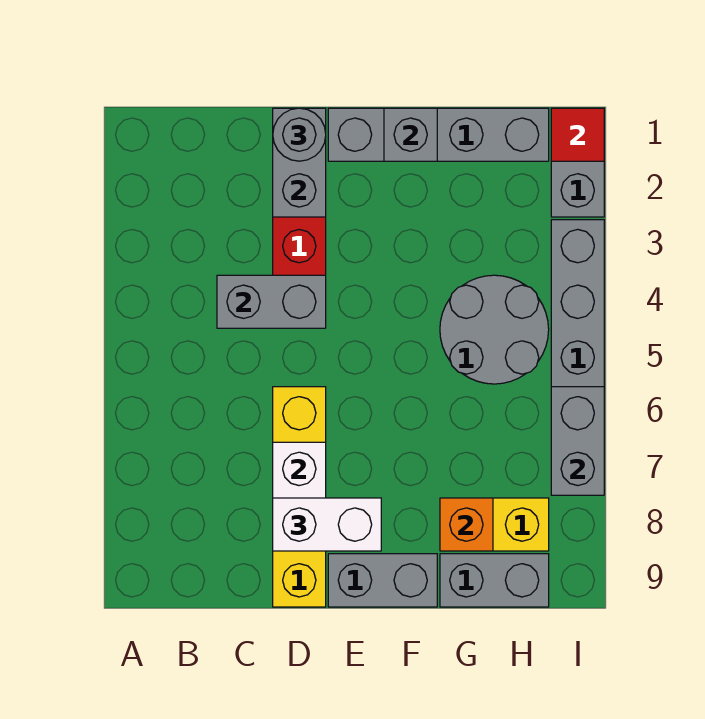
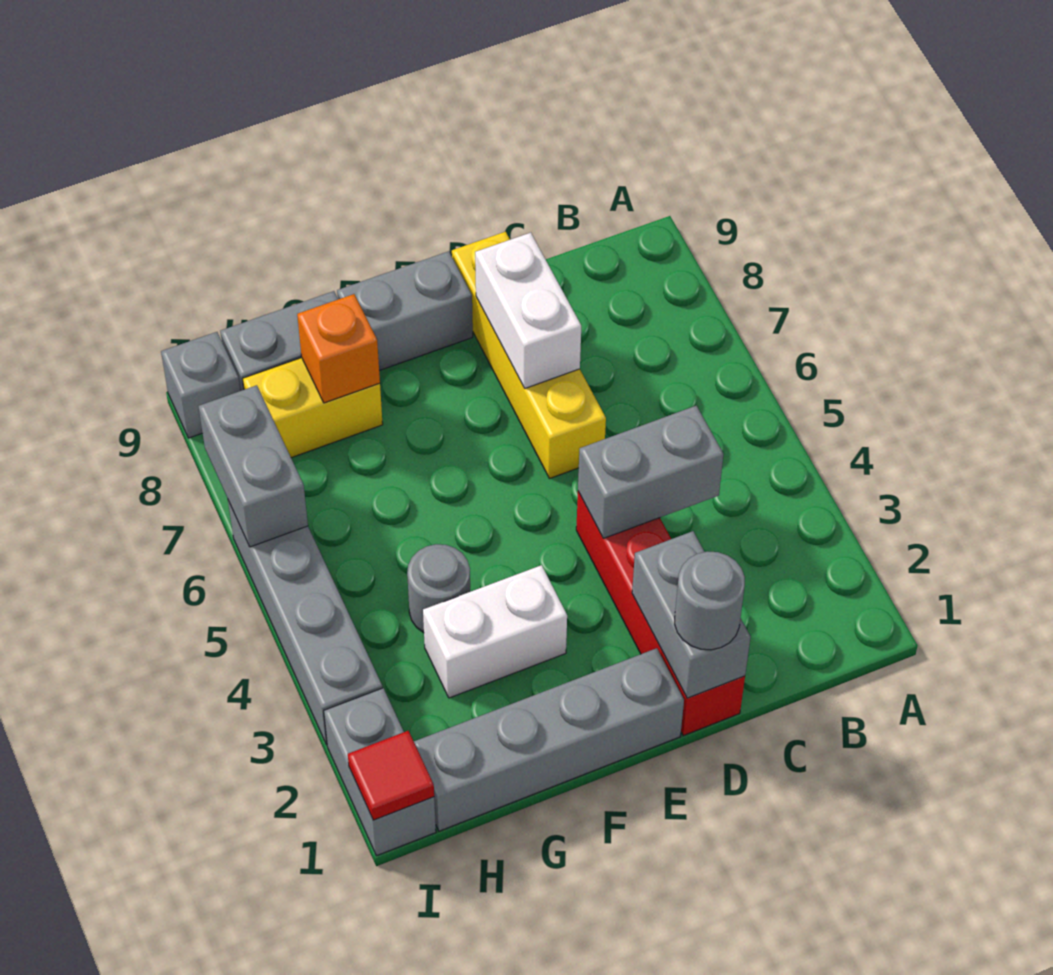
white 1x2 brick [273,498,381,551] -> white 1x2 brick moved to [423,565,567,698]
grey 1x1 brick [384,108,437,161] -> grey 1x1 brick moved to [161,332,240,438]
grey 2x2 round brick [440,275,549,384] -> grey 1x1 round brick [407,544,470,633]

